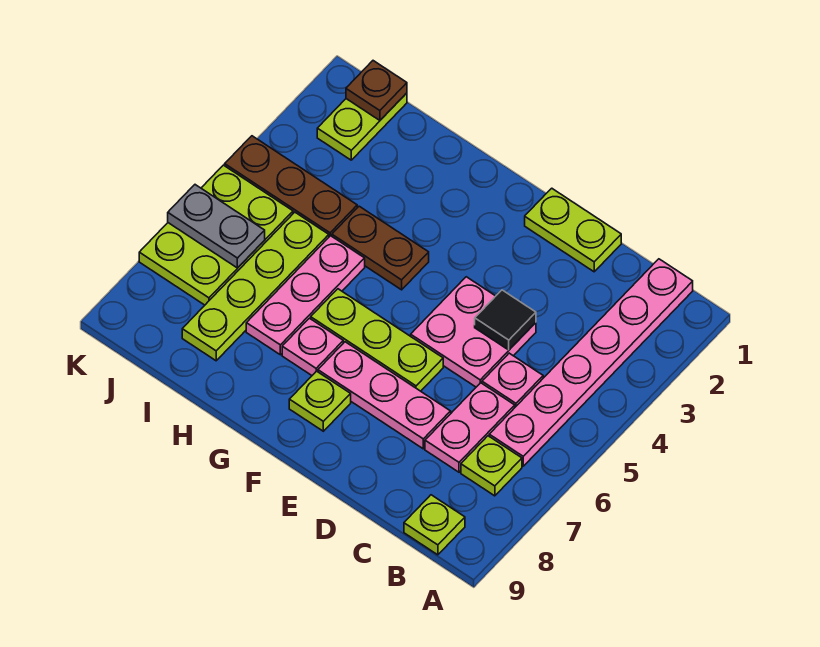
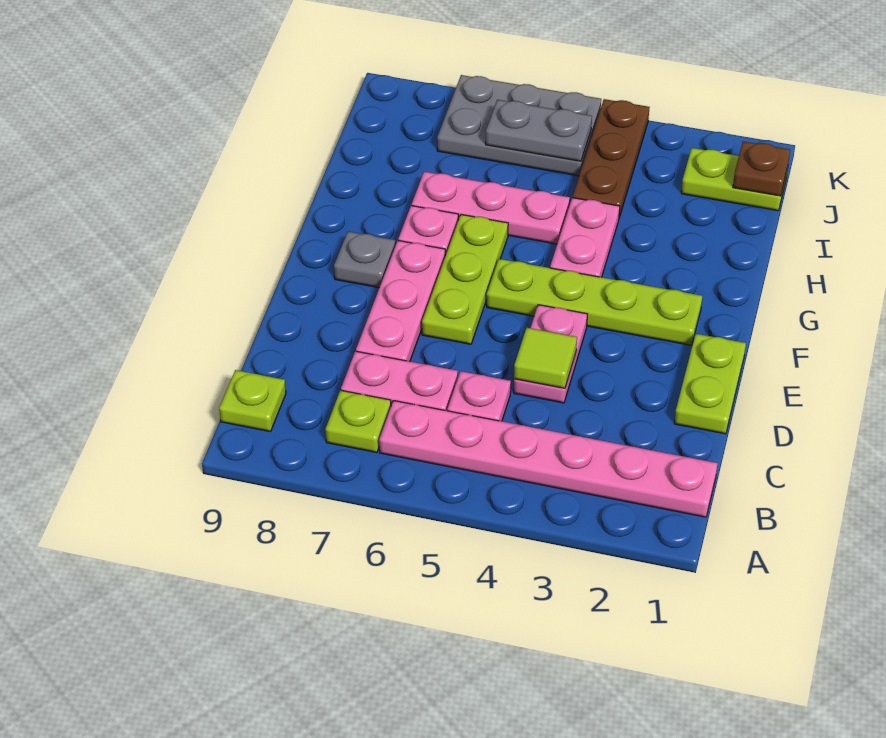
pink 2x2 plate [411,277,536,387] -> pink 1x2 plate [514,305,587,403]
black 1x1 tile [475,290,536,350] -> lime 1x1 tile [514,328,577,388]
lime 1x1 plate [289,371,351,431] -> grey 1x1 plate [334,231,395,288]
brown 1x2 plate [332,206,429,290] -> pink 1x2 plate [550,198,620,277]
lime 1x4 plate [182,212,329,361] -> lime 1x4 plate moved to [487,259,702,345]
lime 2x3 plate [139,165,293,305] -> grey 2x3 plate [437,75,601,176]
grey 1x2 plate [168,185,265,268] -> grey 1x2 plate turned to [486,100,592,161]

